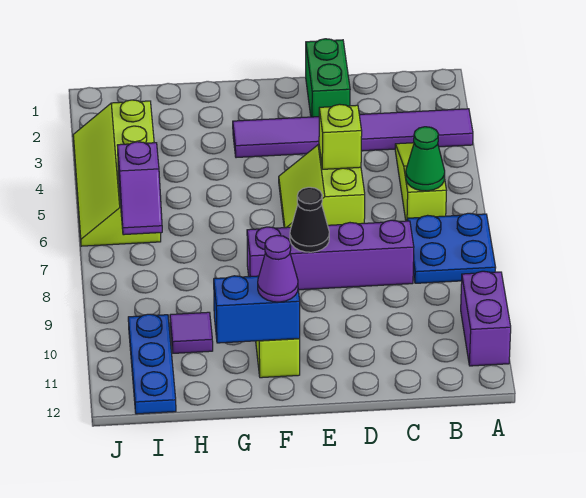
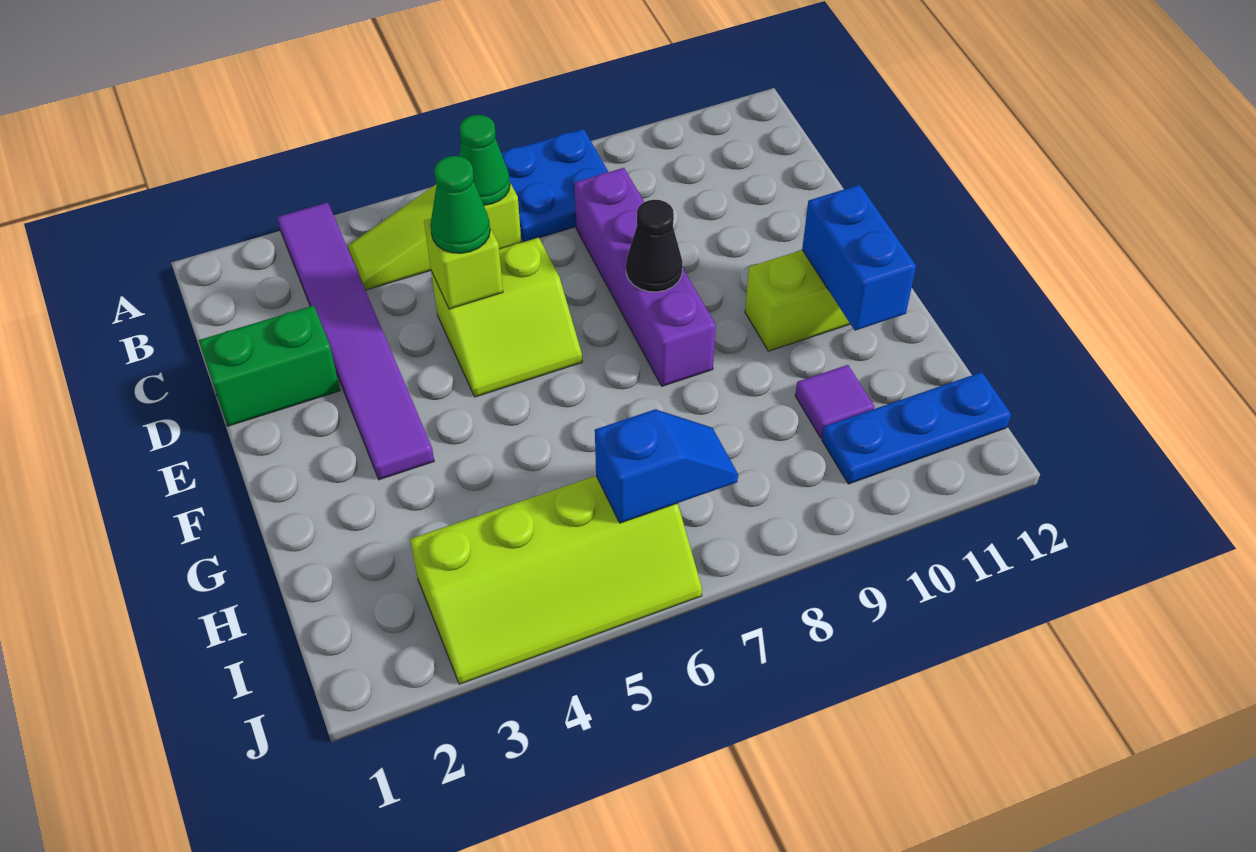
purple 1x2 brick [461,271,511,366] -> none
none -> green 1x1 cone [430,156,490,253]
purple 1x1 cone [258,235,298,302] -> none
purple 1x2 slope [117,142,162,235] -> blue 1x2 slope [595,409,738,523]

